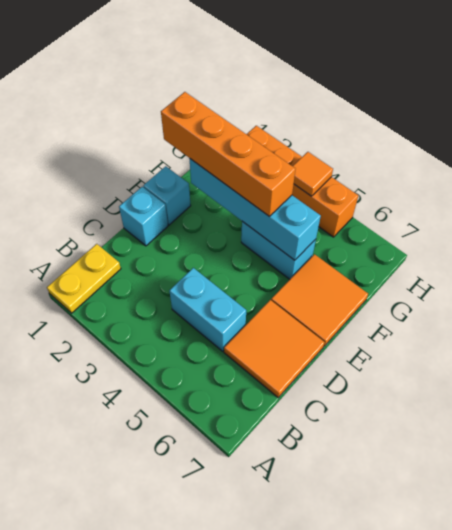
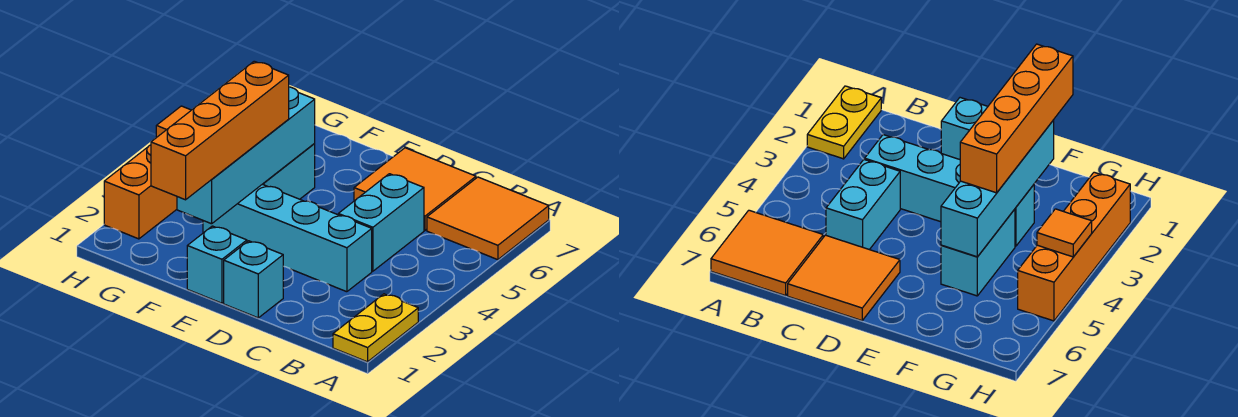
yellow 1x2 plate [47,244,121,313] -> yellow 1x2 plate turned to [333,294,418,362]
none -> cyan 1x4 brick [203,184,372,292]
orange 2x2 tile [271,254,368,346] -> orange 2x2 tile moved to [427,177,549,260]

